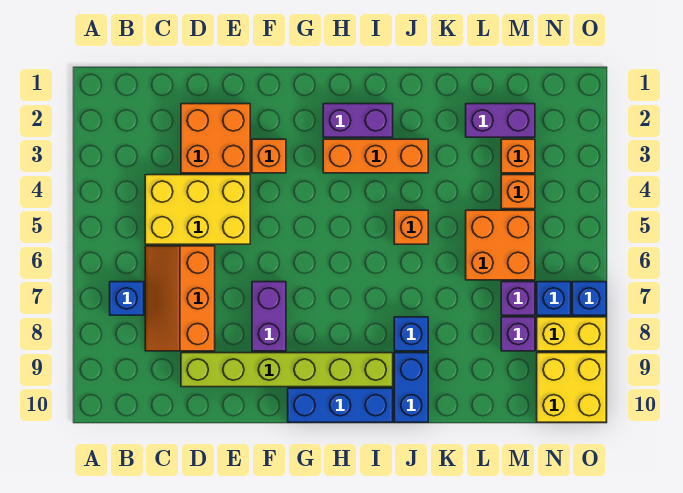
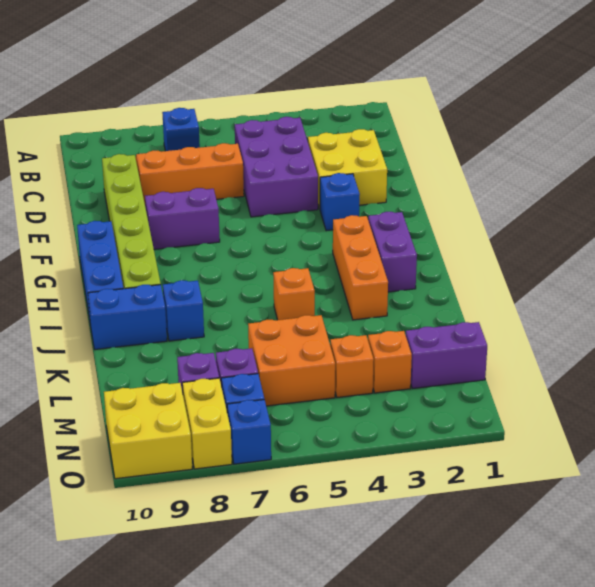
yellow 2x3 brick [145,175,250,244] -> purple 2x3 brick [235,117,318,217]
orange 2x2 brick [181,104,250,173] -> yellow 2x2 brick [308,129,387,208]
orange 1x1 brick [252,139,286,173] -> blue 1x1 brick [320,173,360,231]
purple 1x2 brick [466,104,535,137] -> purple 1x2 brick turned to [406,322,487,389]

